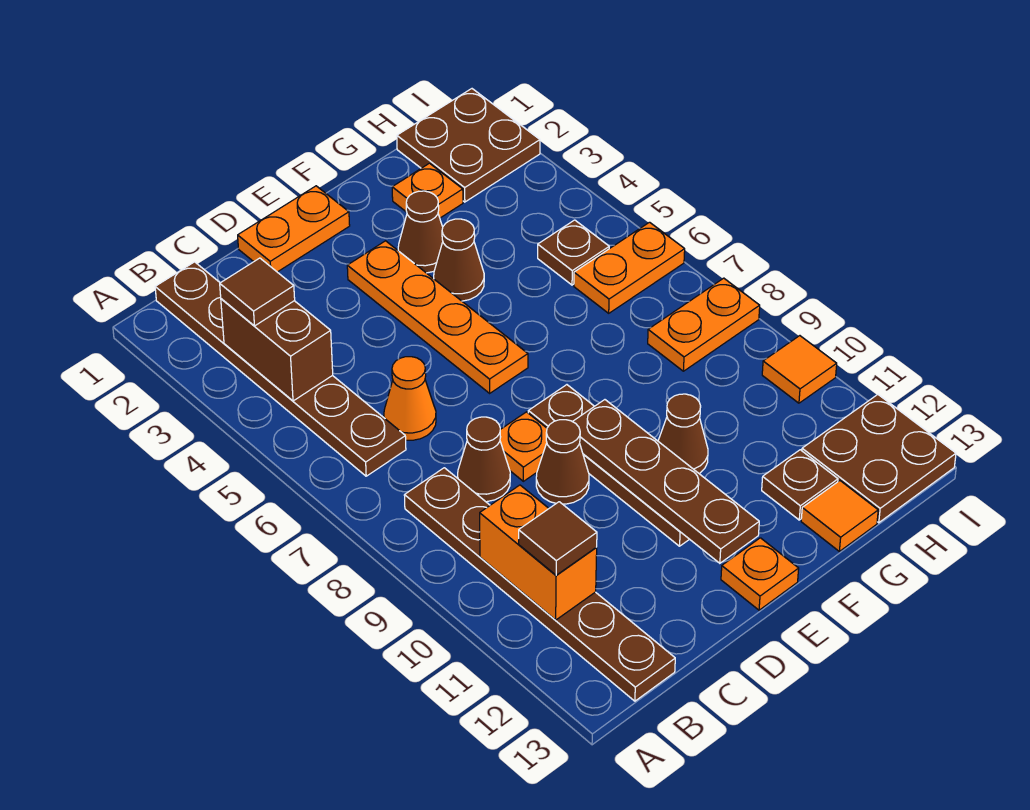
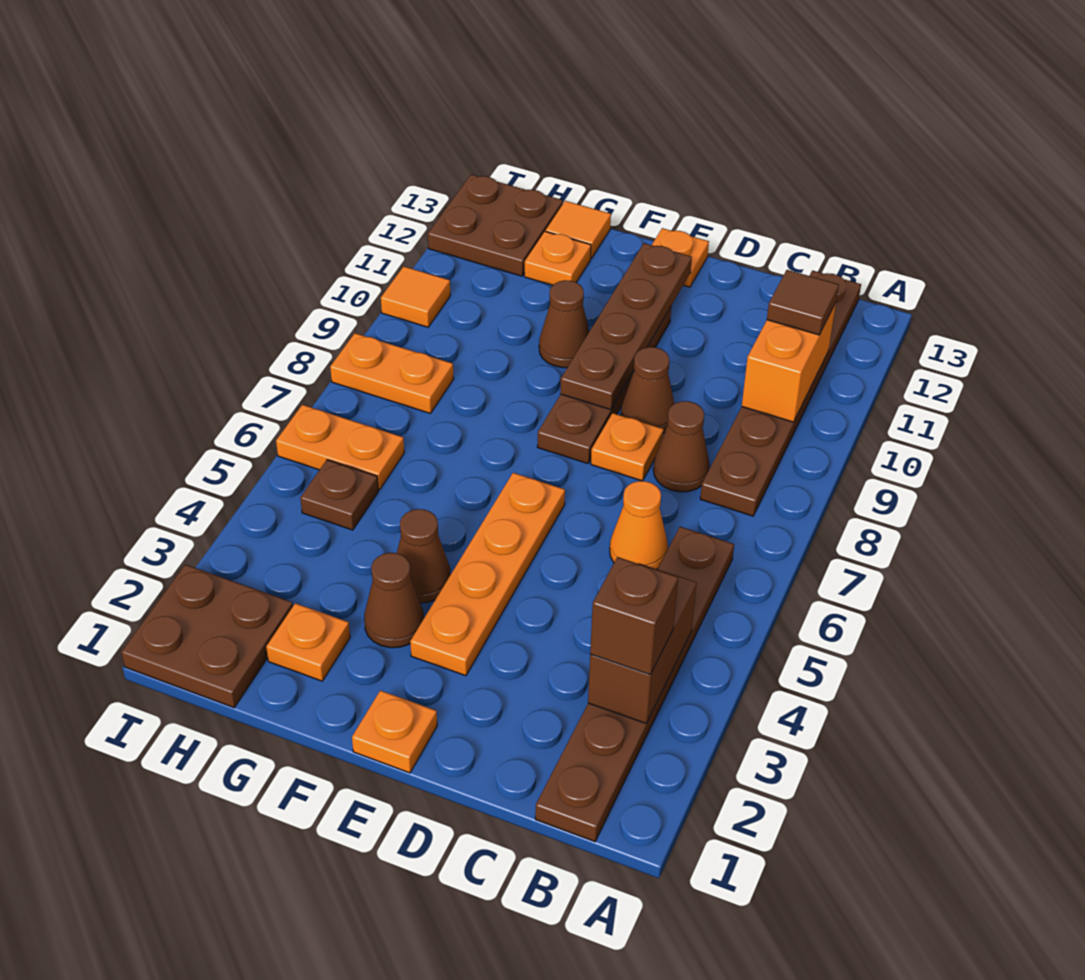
brown 1x1 tile [220,258,295,326] -> brown 1x1 brick [590,557,678,675]
orange 1x2 plate [238,186,350,272] -> orange 1x1 plate [352,690,437,773]
brown 1x1 plate [762,450,838,520] -> orange 1x1 plate [524,231,591,285]

